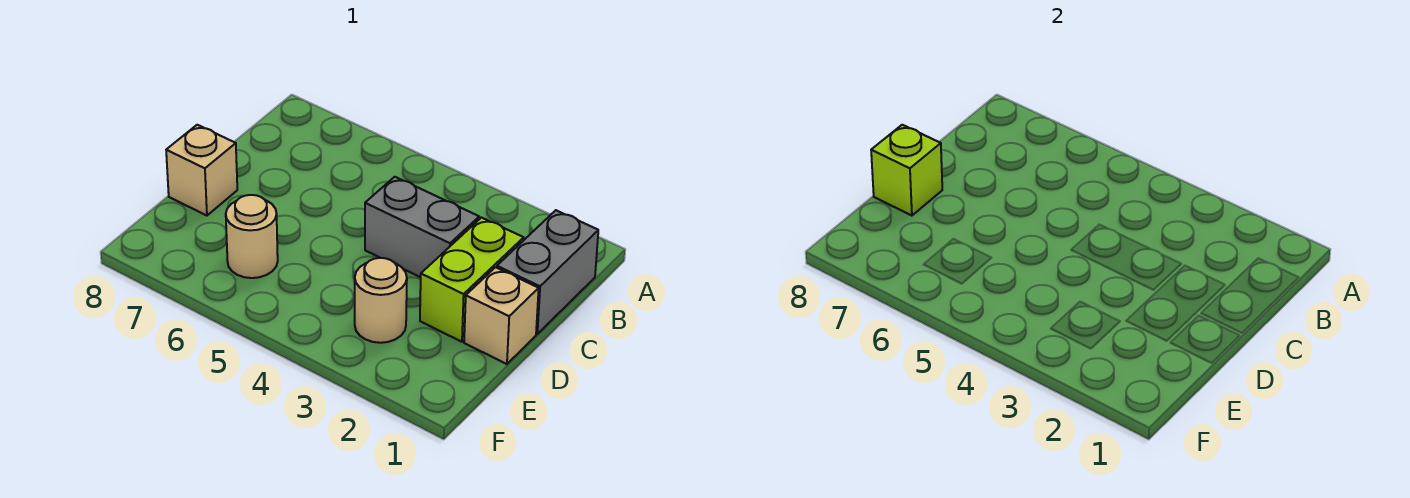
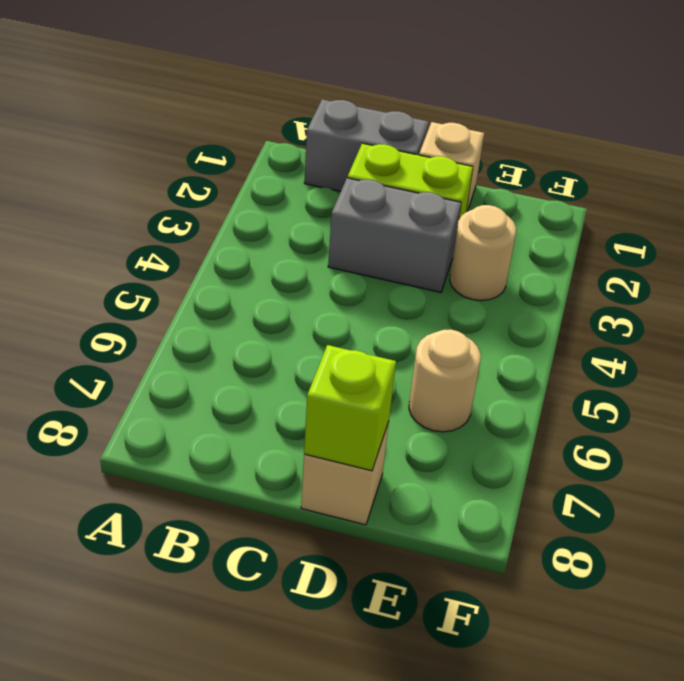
grey 1x2 brick [365,177,479,277] -> grey 1x2 brick turned to [328,178,461,292]

